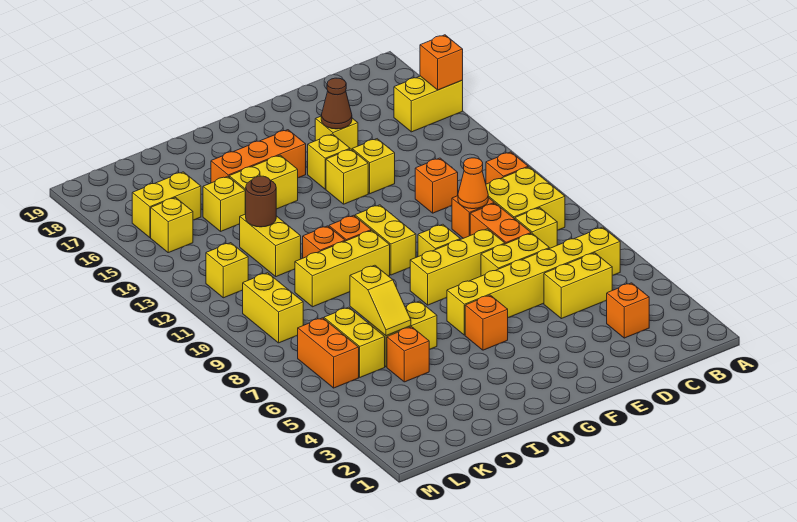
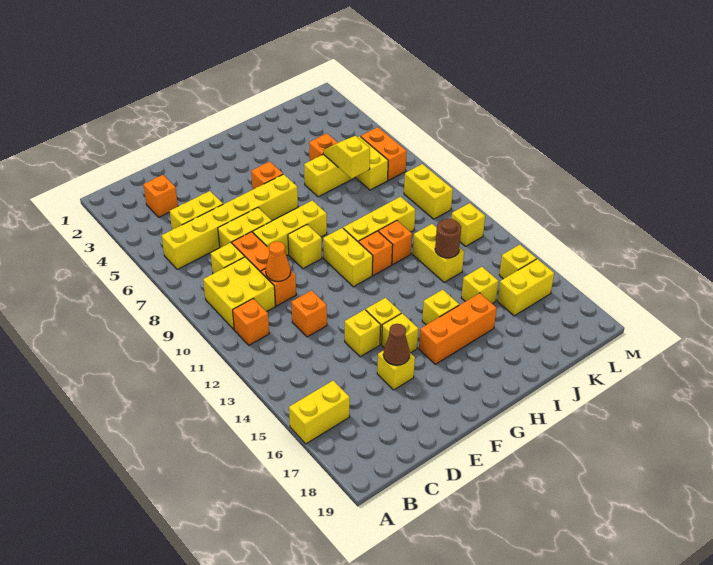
orange 1x1 brick [420,35,463,90] -> none
yellow 1x2 brick [229,155,298,214] -> yellow 1x1 brick [422,290,459,325]

